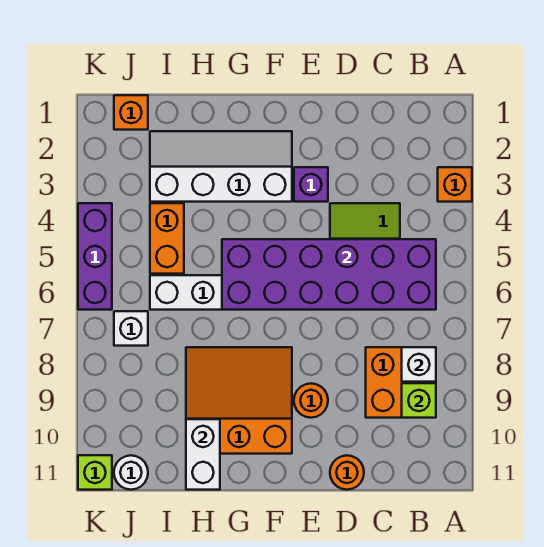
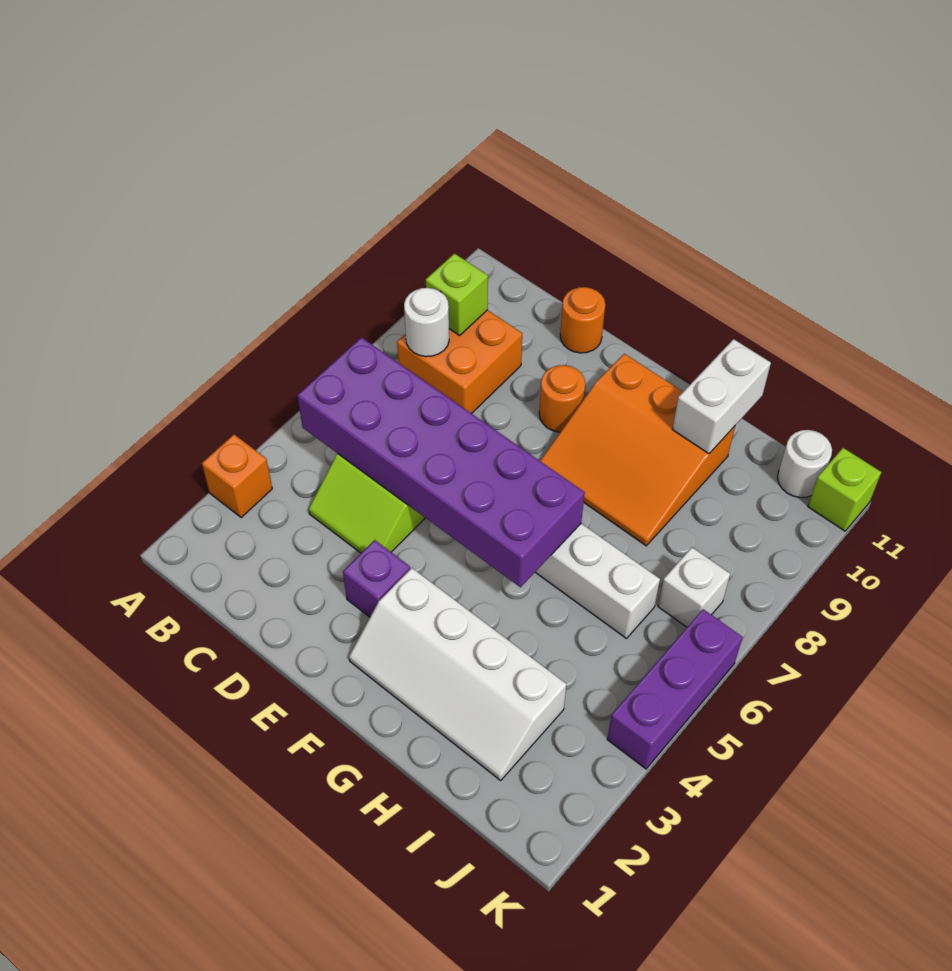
white 1x1 brick [402,347,436,382] -> white 1x1 round brick [404,288,449,357]
orange 1x2 brick [150,203,184,274] -> none
orange 1x1 brick [114,95,148,130] -> none

